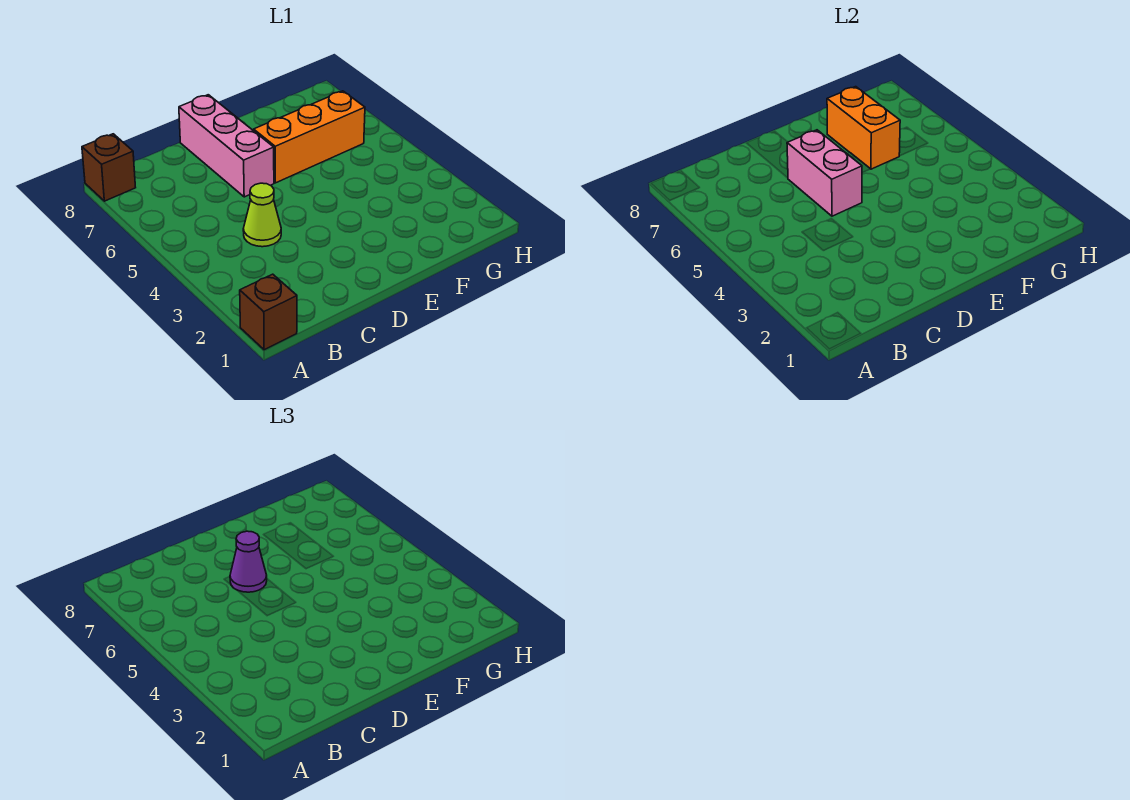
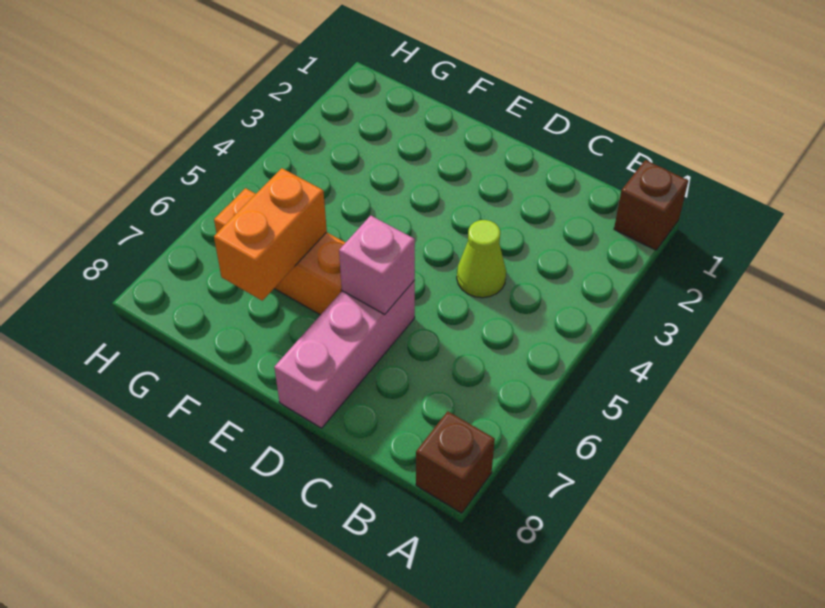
pink 1x2 brick [787,130,862,216] -> pink 1x1 brick [339,216,415,314]
purple 1x1 cone [230,531,267,592] -> none

